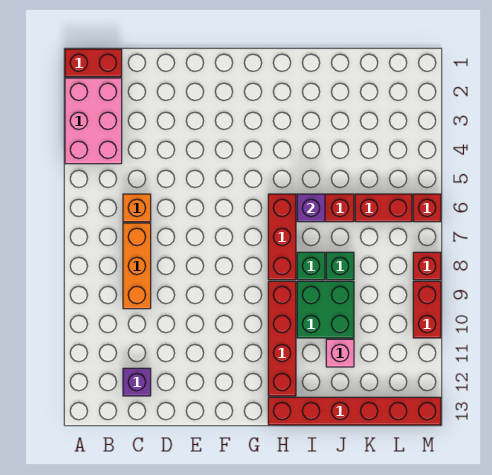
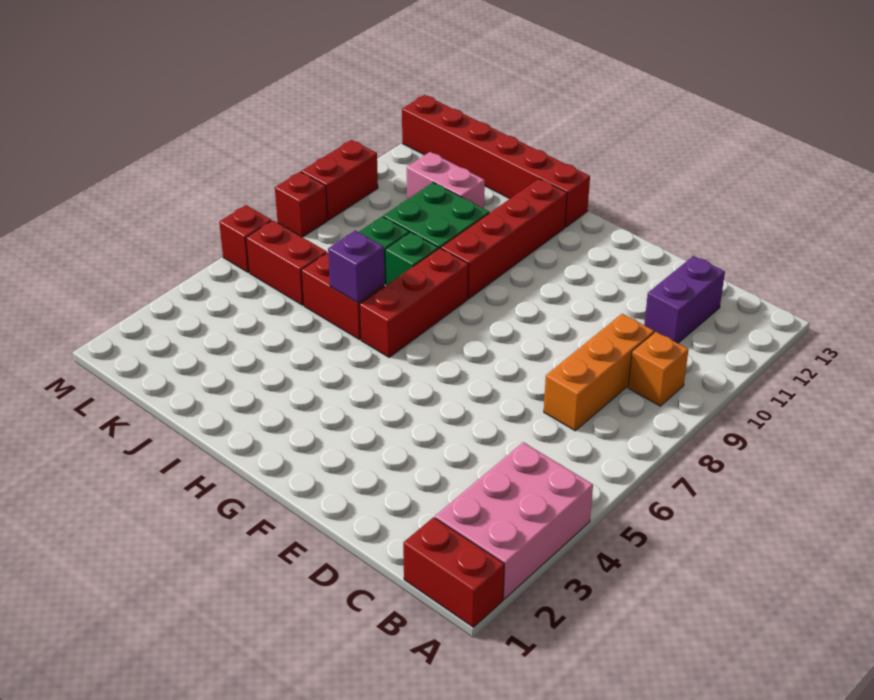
orange 1x1 brick [123,194,151,222] -> orange 1x1 brick moved to [628,332,689,406]
purple 1x1 brick [123,368,151,396] -> purple 1x2 brick [644,256,725,343]
pink 1x1 brick [326,339,354,367] -> pink 1x2 brick [407,152,485,209]

